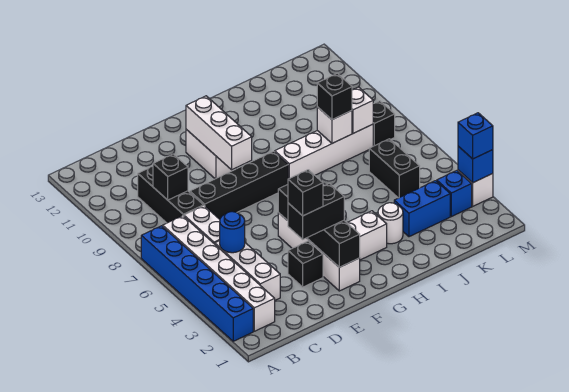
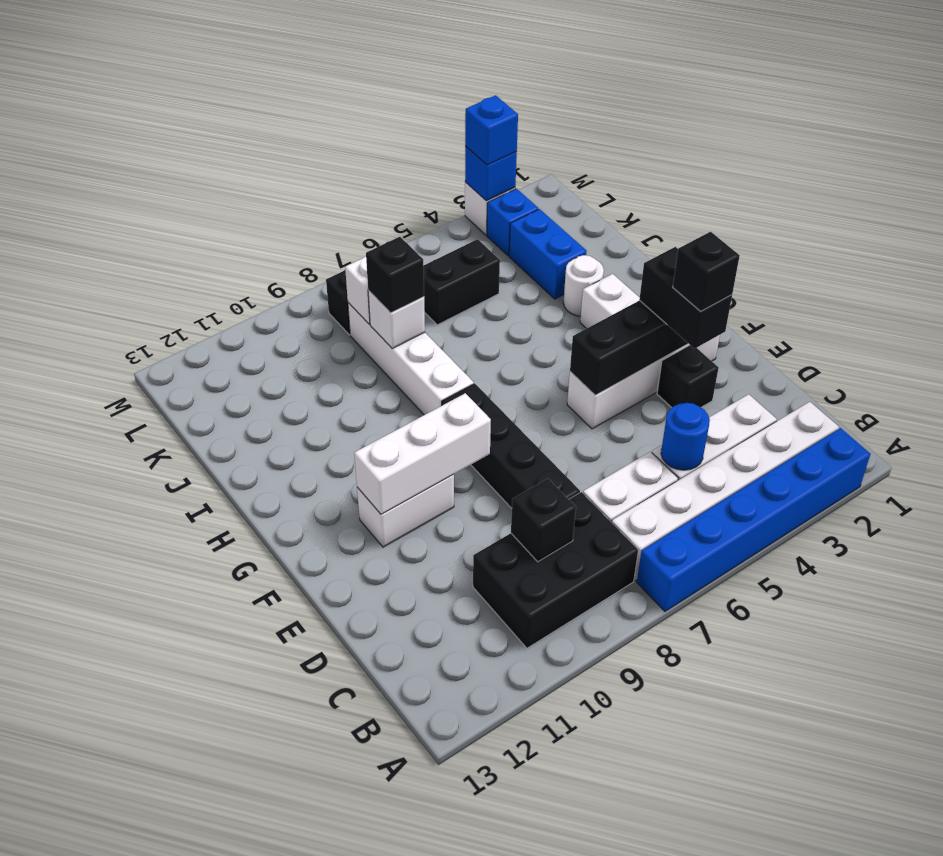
black 1x3 brick [138,166,203,223] -> black 2x3 brick [473,492,638,648]

